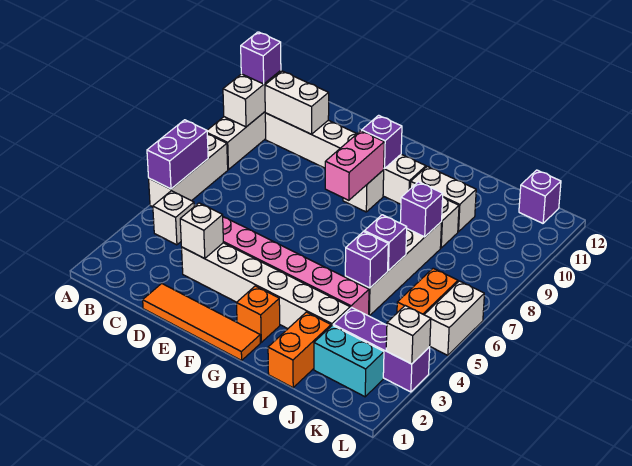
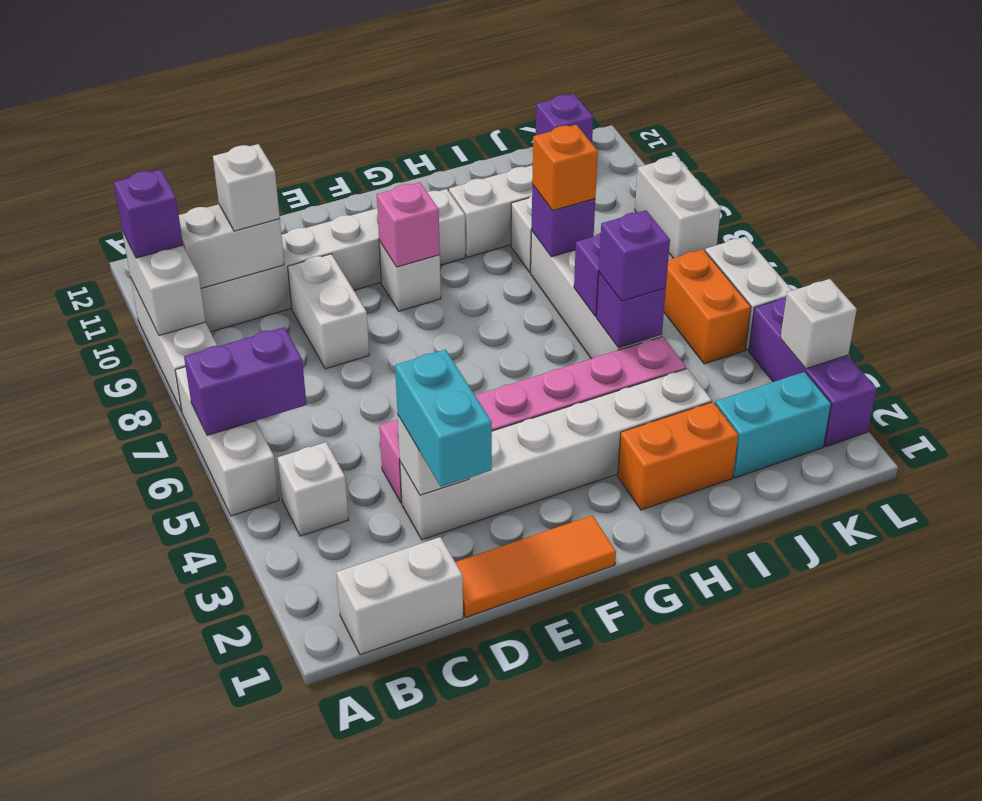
purple 1x2 brick [147,120,208,189] -> purple 1x2 brick turned to [184,327,307,435]
none -> white 1x2 brick [336,537,463,655]
none -> white 1x1 brick [213,144,280,231]
orange 1x4 tile [143,284,260,360] -> orange 1x3 tile [455,515,616,617]
none -> cyan 1x2 brick [395,350,492,487]
none -> white 1x2 brick [288,254,369,369]
pink 1x2 brick [325,131,384,200] -> pink 1x1 brick [377,182,440,267]
purple 1x1 brick [362,115,402,169] -> purple 1x1 brick moved to [599,210,670,301]
orange 1x1 brick [237,286,280,342] -> orange 1x1 brick moved to [532,125,598,210]
orange 1x2 brick [268,312,331,388] -> orange 1x2 brick turned to [618,402,738,510]
purple 1x3 brick [333,308,430,392] -> purple 1x3 brick turned to [749,298,876,446]
none -> white 1x2 brick [635,156,721,258]

